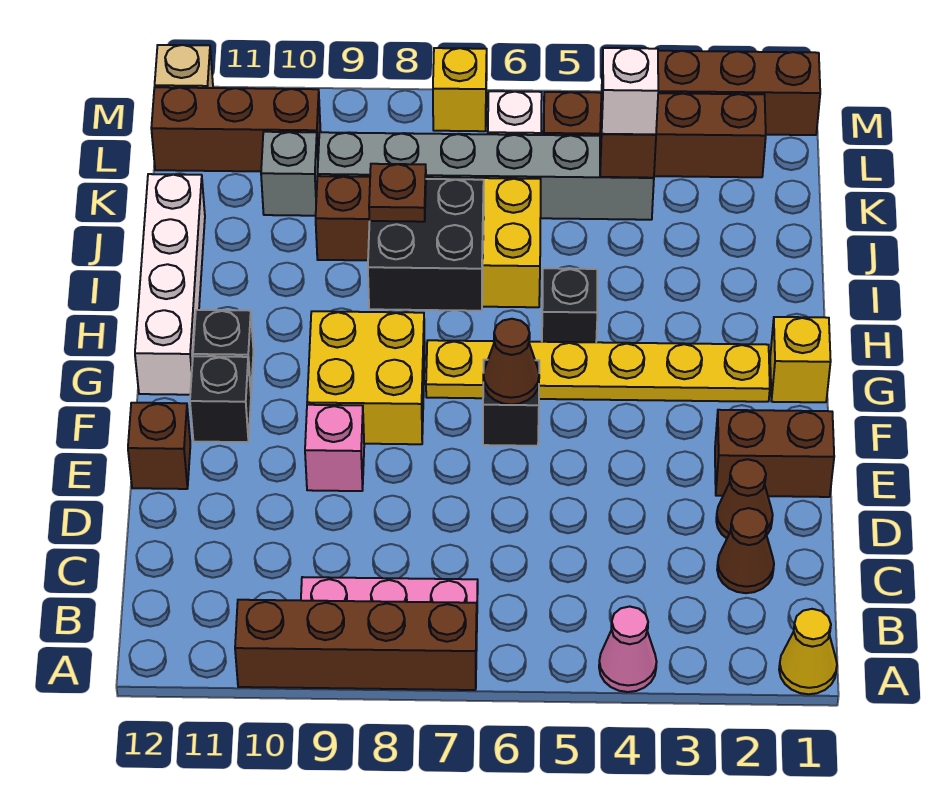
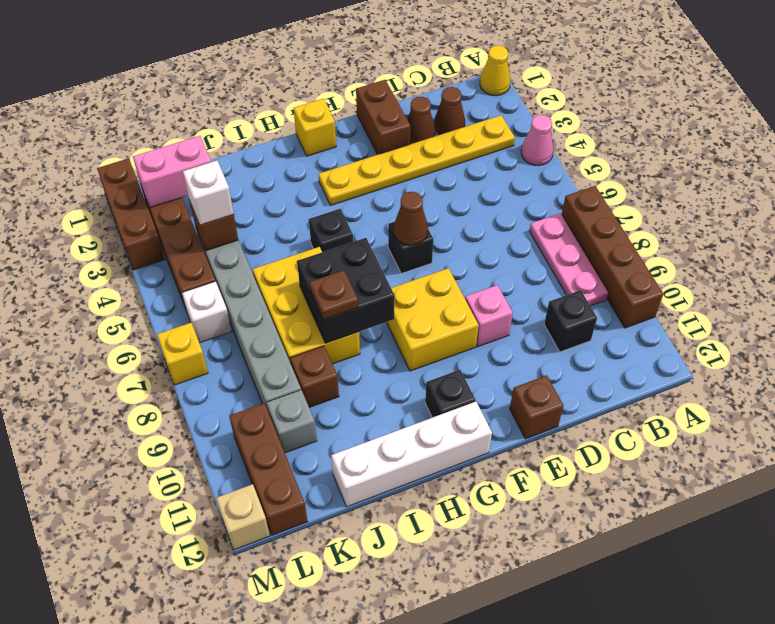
black 1x1 brick [190,356,251,442] -> black 1x1 brick moved to [544,290,597,352]
yellow 1x6 plate [426,340,770,402] -> yellow 1x6 plate turned to [318,115,515,205]
none -> pink 1x2 brick [133,136,211,208]

